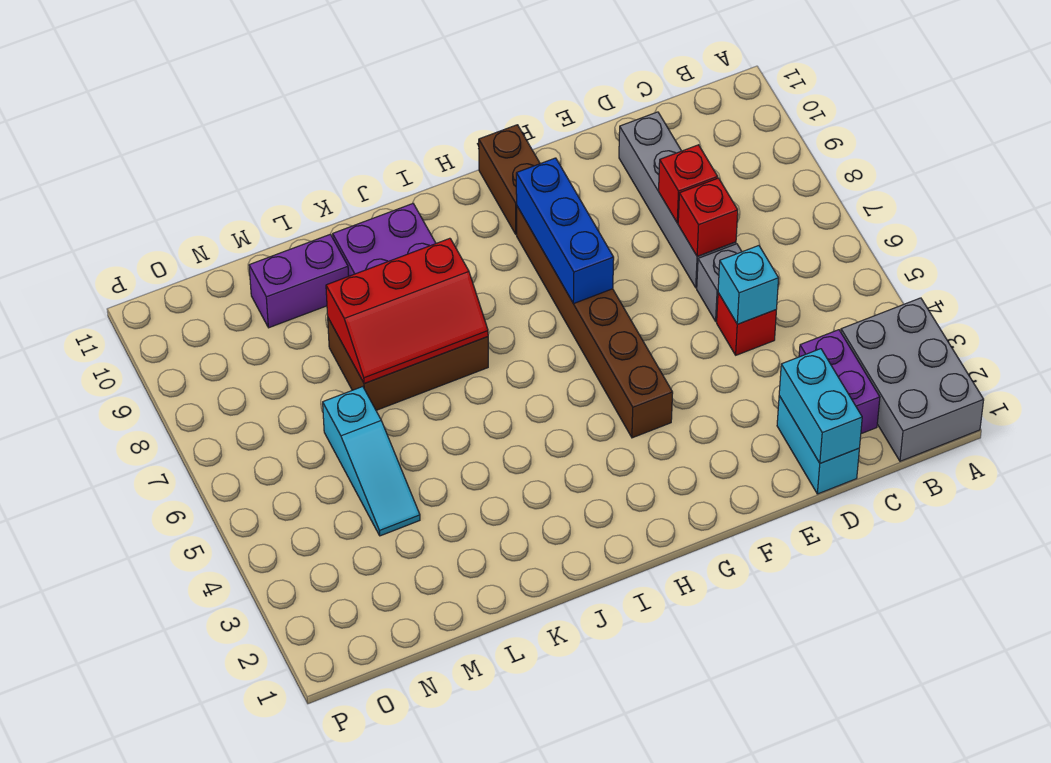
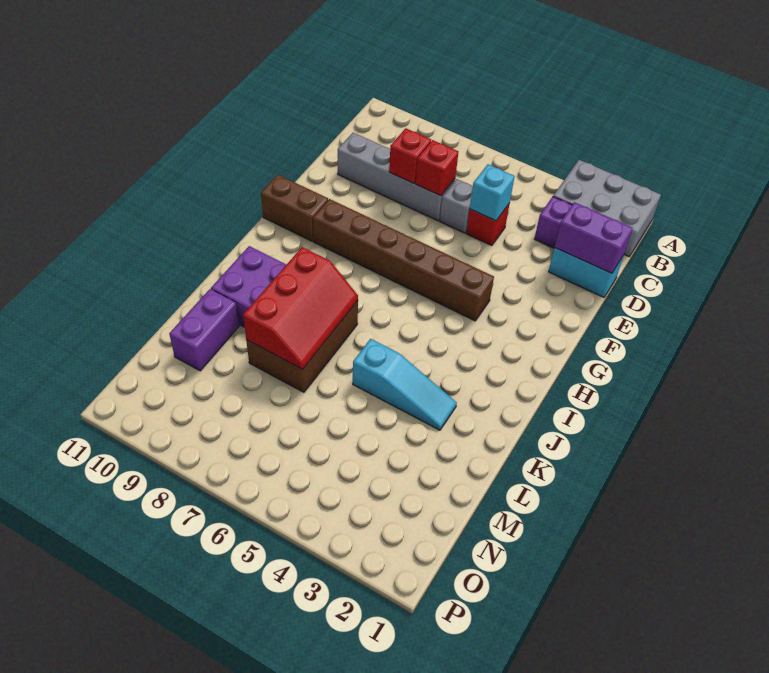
cyan 1x2 brick [779,349,862,463] -> purple 1x2 brick [555,202,633,273]
blue 1x3 brick [516,158,614,304] -> none
cyan 1x3 slope [323,387,420,536] -> cyan 1x3 slope moved to [353,339,457,430]

